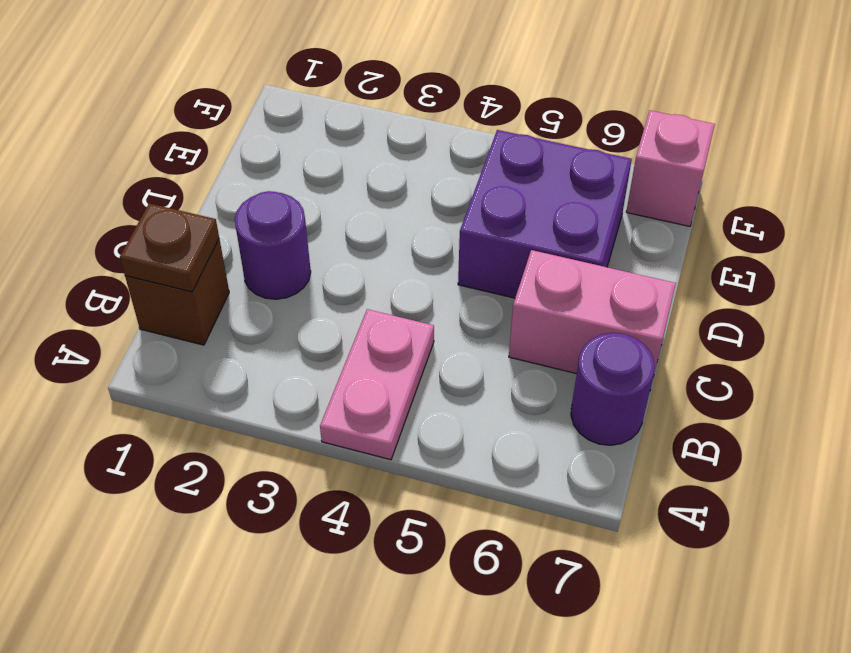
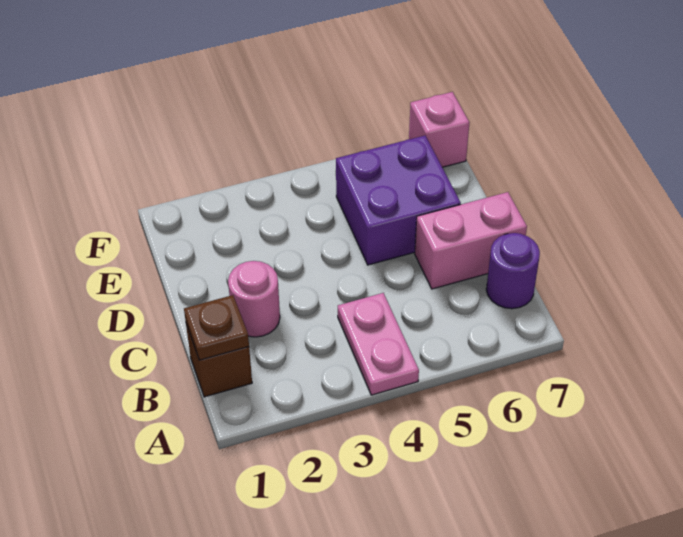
purple 1x1 round brick [235,191,311,299] -> pink 1x1 round brick [228,261,280,337]

